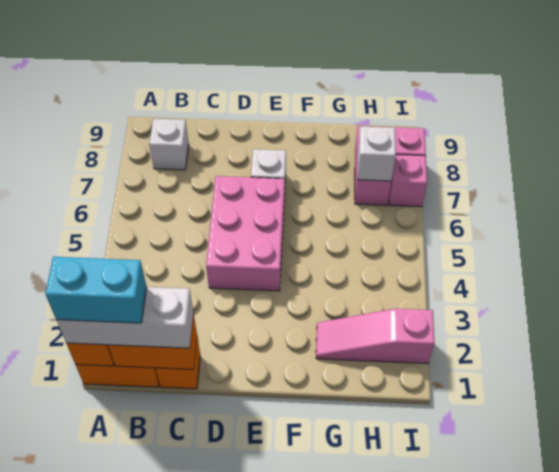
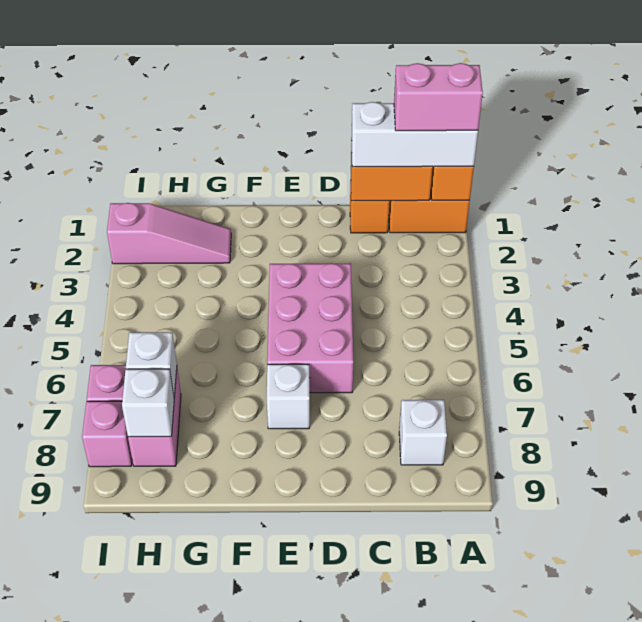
cyan 1x2 brick [45,257,147,323] -> pink 1x2 brick [394,63,483,131]
none -> white 1x1 brick [122,369,174,437]

